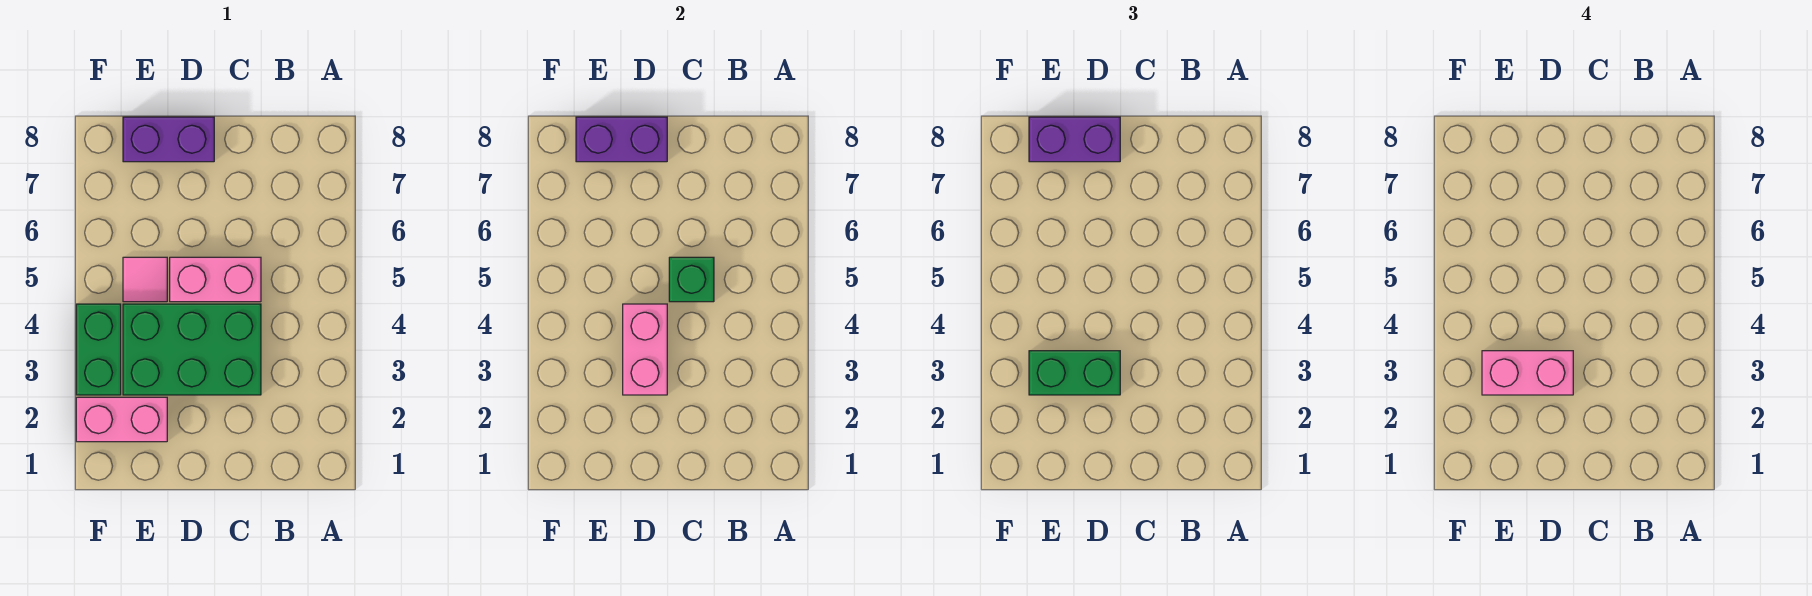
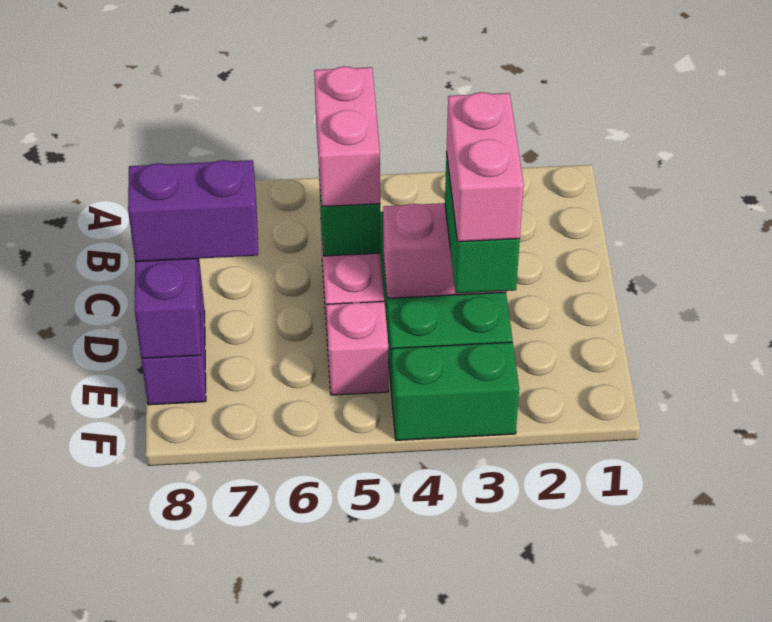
purple 1x2 brick [1029,117,1120,162] -> purple 1x2 brick turned to [128,160,258,262]
pink 1x2 brick [76,397,167,442] -> pink 1x2 brick moved to [314,66,380,206]
pink 1x1 tile [123,257,167,302] -> pink 1x1 brick [326,301,388,395]

